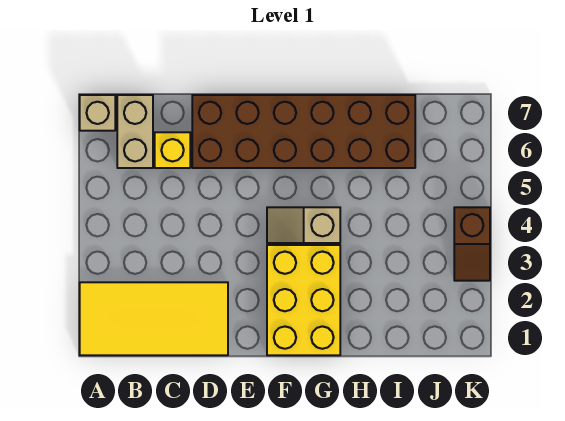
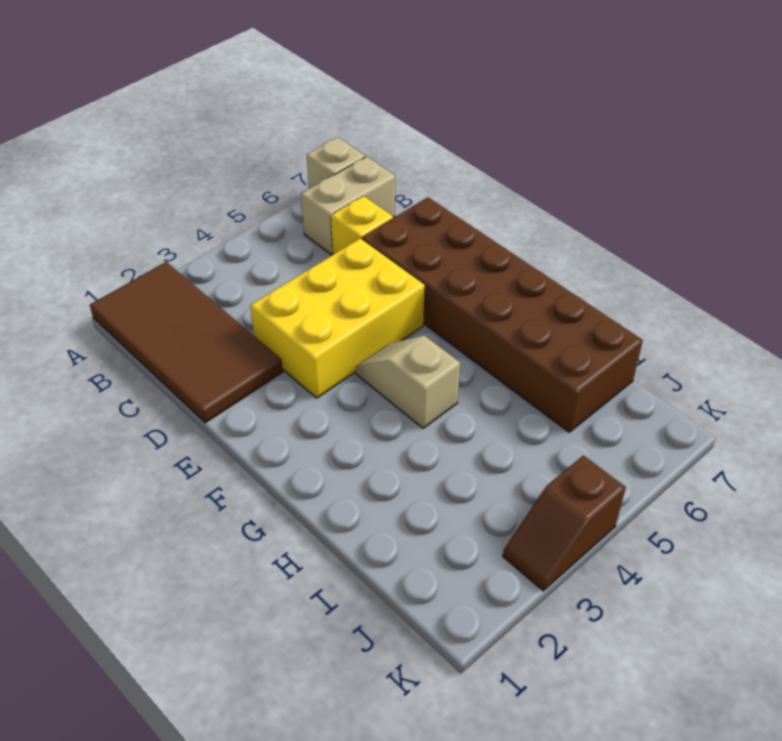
yellow 2x4 tile [80,282,228,355] -> brown 2x4 tile [90,262,283,423]
yellow 2x3 brick [267,245,340,355] -> yellow 2x3 brick moved to [250,238,425,398]

